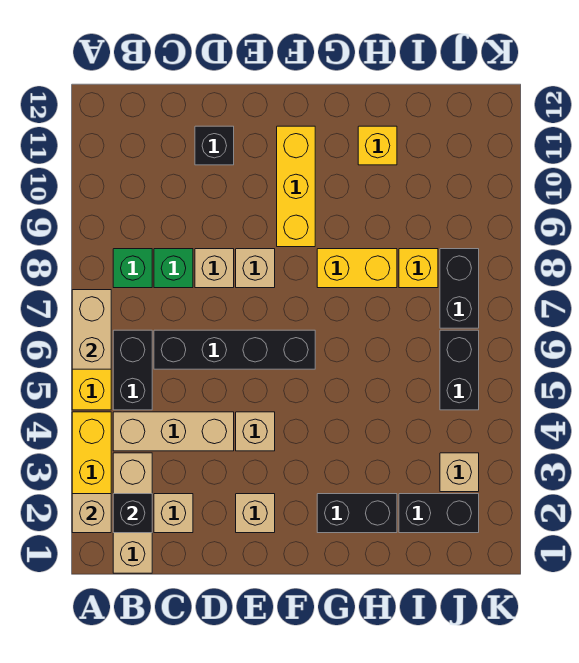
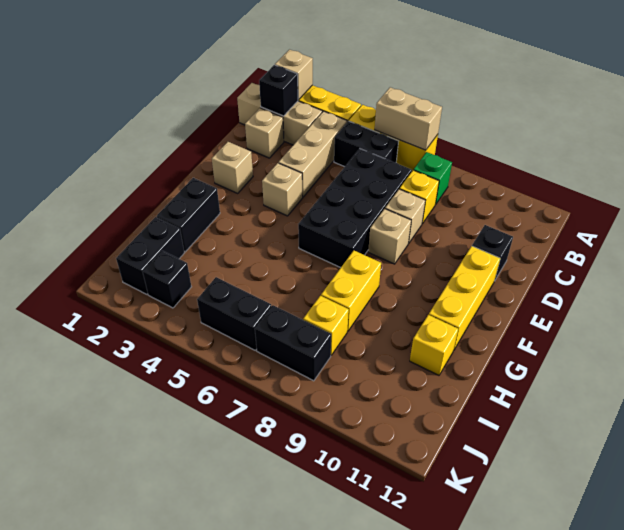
black 1x4 brick [154,330,315,369] -> black 2x4 brick [298,149,412,268]
green 1x1 brick [154,249,193,288] -> yellow 1x1 brick [400,170,439,224]
yellow 1x3 brick [277,126,315,247] -> yellow 1x3 brick turned to [429,246,500,350]
tan 1x1 brick [440,453,479,492] -> black 1x1 brick [143,251,191,308]

